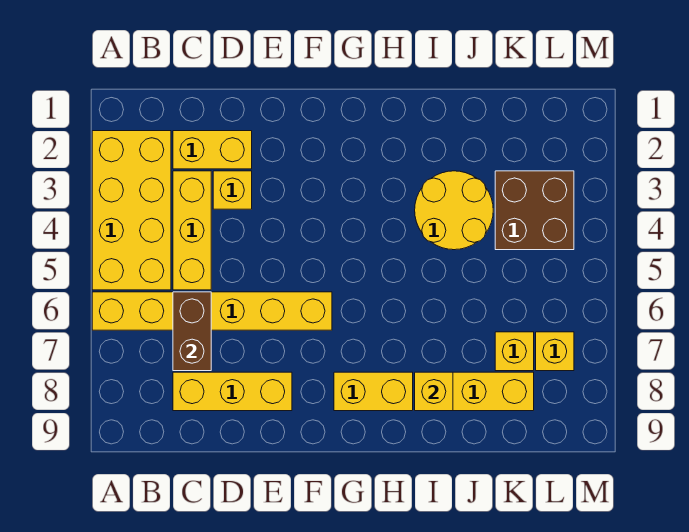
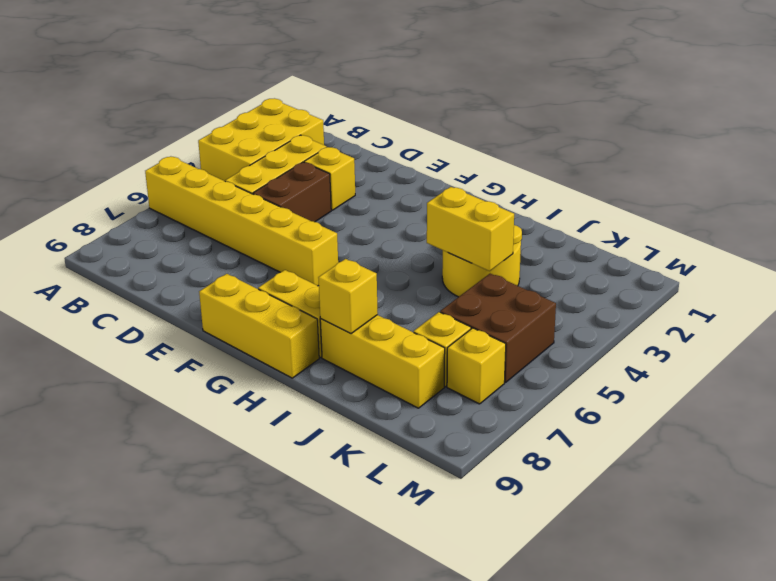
yellow 2x4 brick [92,131,171,290] -> yellow 2x3 brick [198,98,324,181]
yellow 1x2 brick [173,131,252,169] -> yellow 1x2 brick moved to [427,187,514,271]
brown 1x2 brick [173,292,211,371] -> brown 1x2 brick moved to [253,162,331,222]
yellow 1x3 brick [173,372,292,411] -> yellow 1x3 brick moved to [199,274,319,378]
brown 2x2 brick [495,171,574,250] -> brown 2x2 brick moved to [440,274,556,383]

